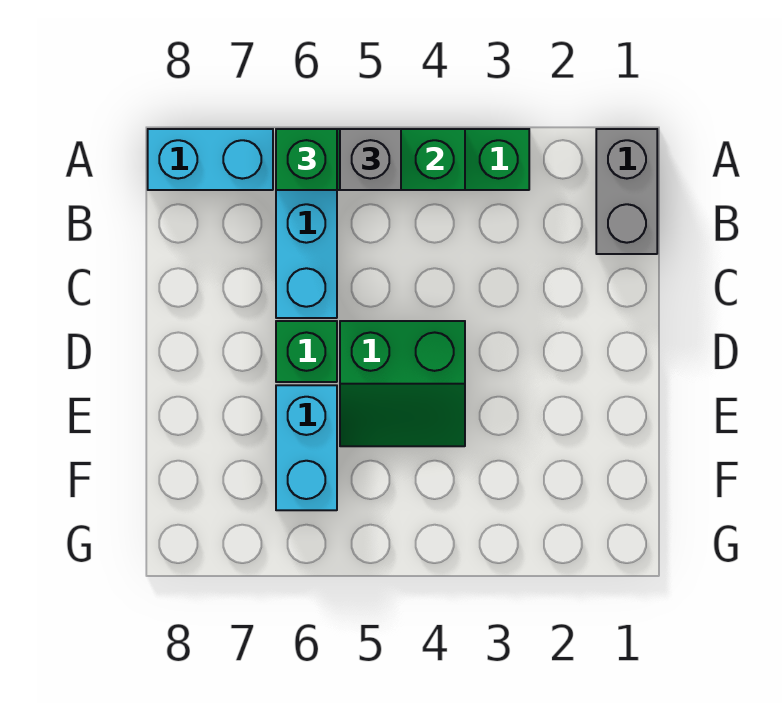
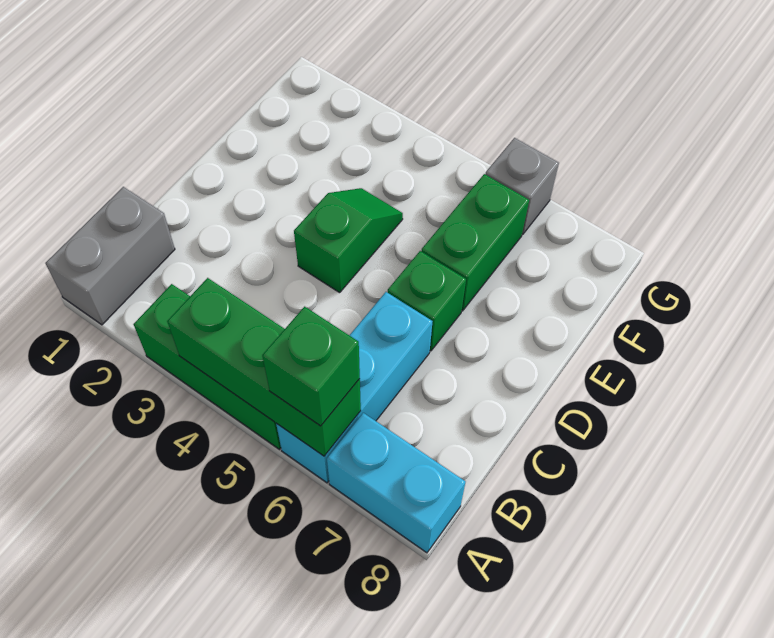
grey 1x1 brick [340,129,401,190] -> grey 1x1 brick moved to [485,138,559,234]
green 2x2 slope [340,321,465,446] -> green 1x2 slope [294,188,403,293]
cyan 1x2 brick [276,385,337,510] -> green 1x2 brick [421,174,529,311]

